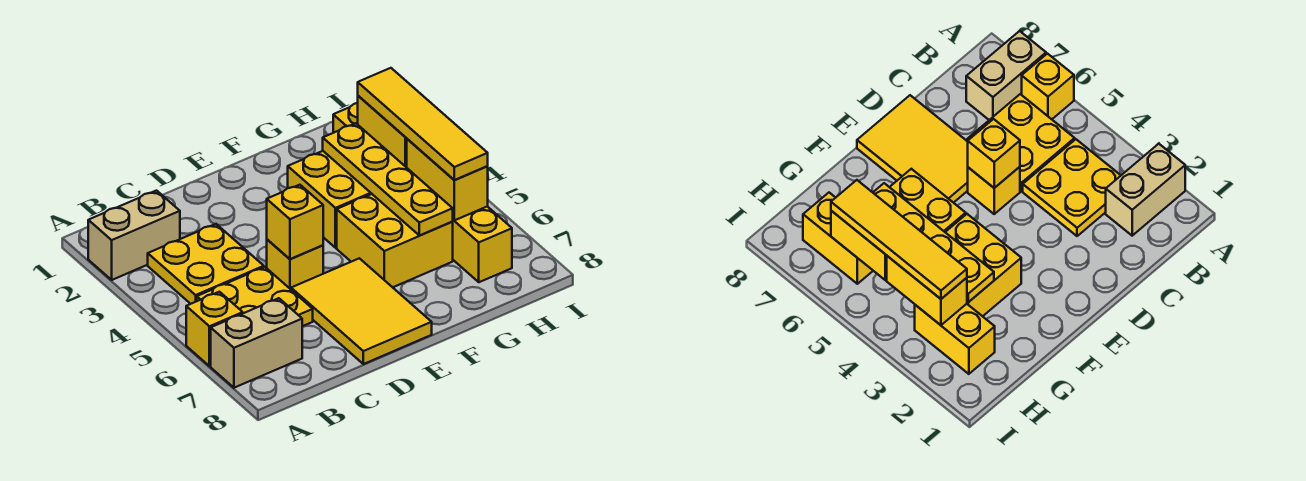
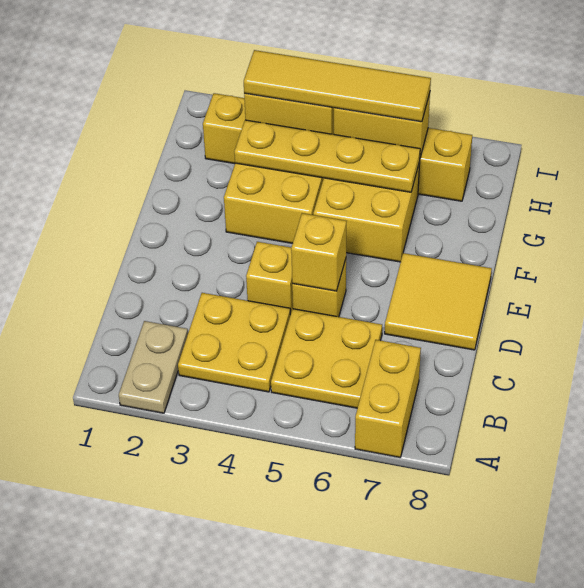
tan 1x2 brick [88,191,180,280] -> tan 1x2 plate [119,321,188,413]
yellow 1x1 brick [186,292,243,366] -> yellow 1x1 brick moved to [246,242,293,315]
tan 1x2 brick [211,298,302,388] -> yellow 1x2 brick [355,340,421,457]
yellow 2x3 tile [291,258,432,364] -> yellow 2x2 tile [385,253,492,350]

